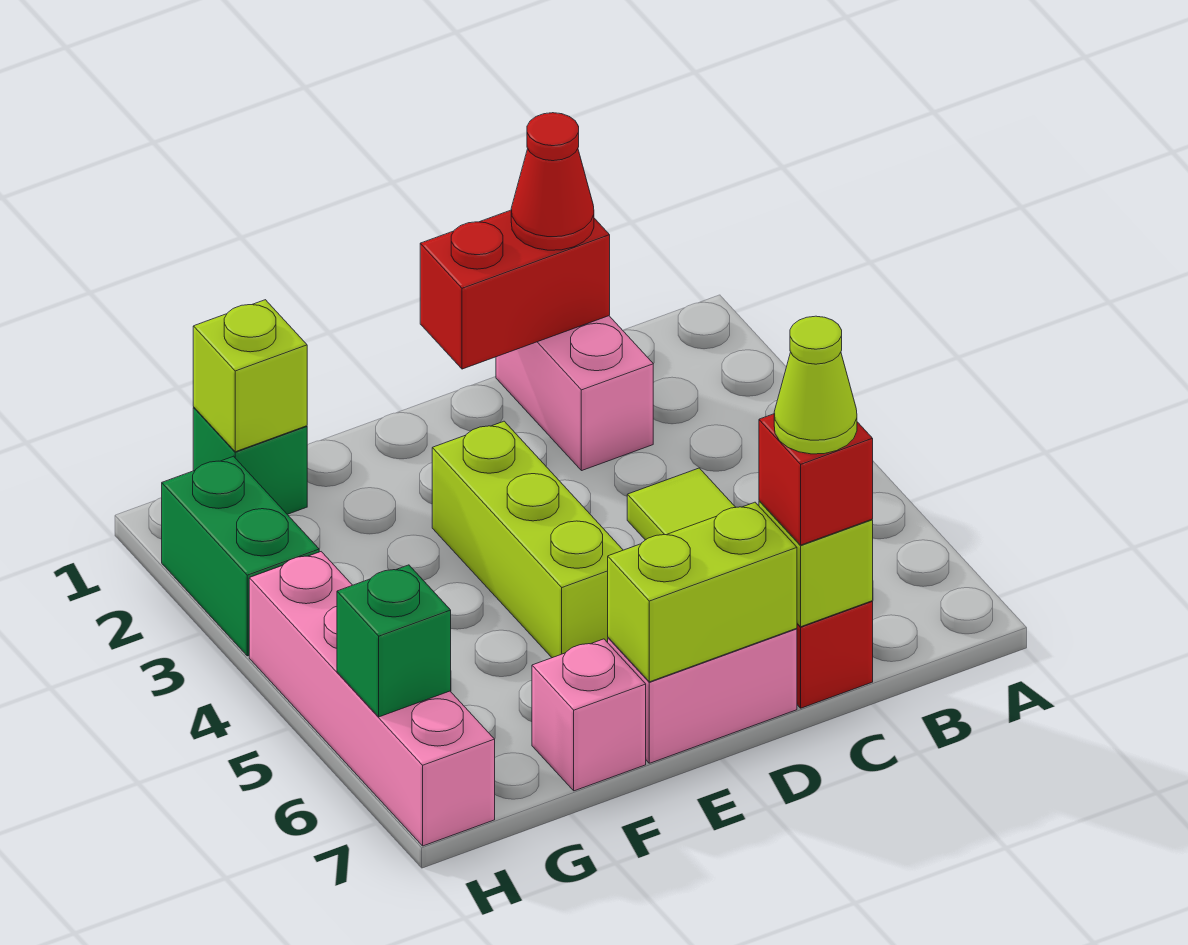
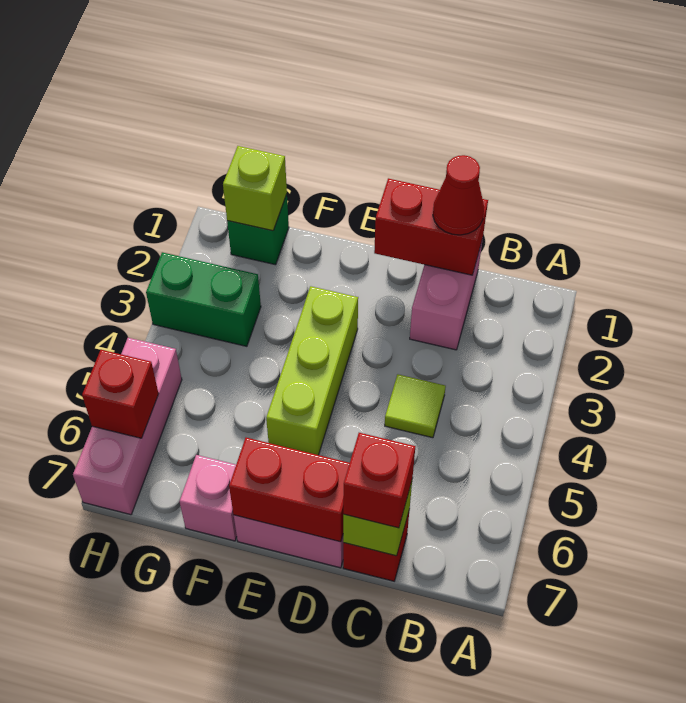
lime 1x1 cone [774,316,857,454] -> none
lime 1x2 brick [608,502,797,682] -> red 1x2 brick [229,438,350,542]
green 1x2 brick [162,456,319,656] -> green 1x2 brick turned to [146,252,261,346]
pink 1x4 brick [249,552,495,846] -> pink 1x3 brick [73,338,182,515]
green 1x1 brick [337,565,451,717] -> red 1x1 brick [82,350,159,438]

